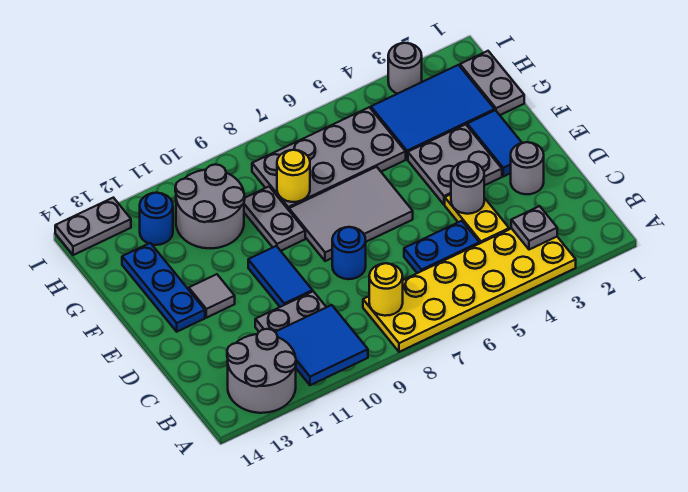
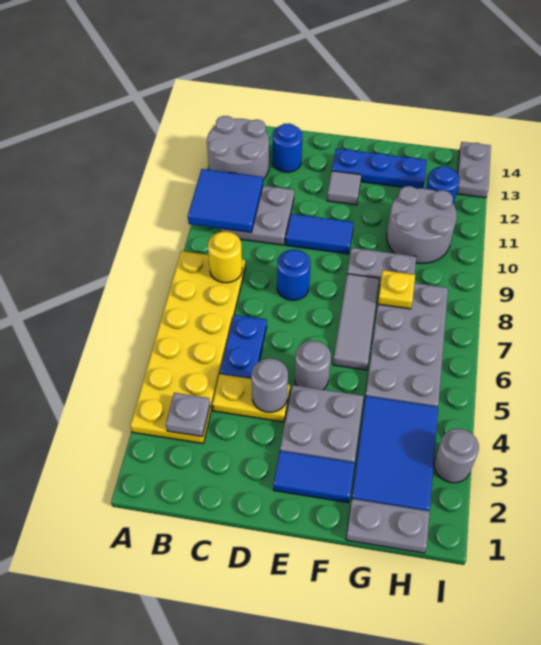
none -> blue 1x1 round brick [273,124,302,172]
grey 1x1 round brick [511,142,544,194] -> grey 1x1 round brick moved to [295,341,331,389]
grey 2x3 tile [289,167,413,261] -> grey 1x3 tile [333,274,379,370]
yellow 1x1 round brick [277,150,310,202] -> yellow 1x1 plate [378,270,415,309]

